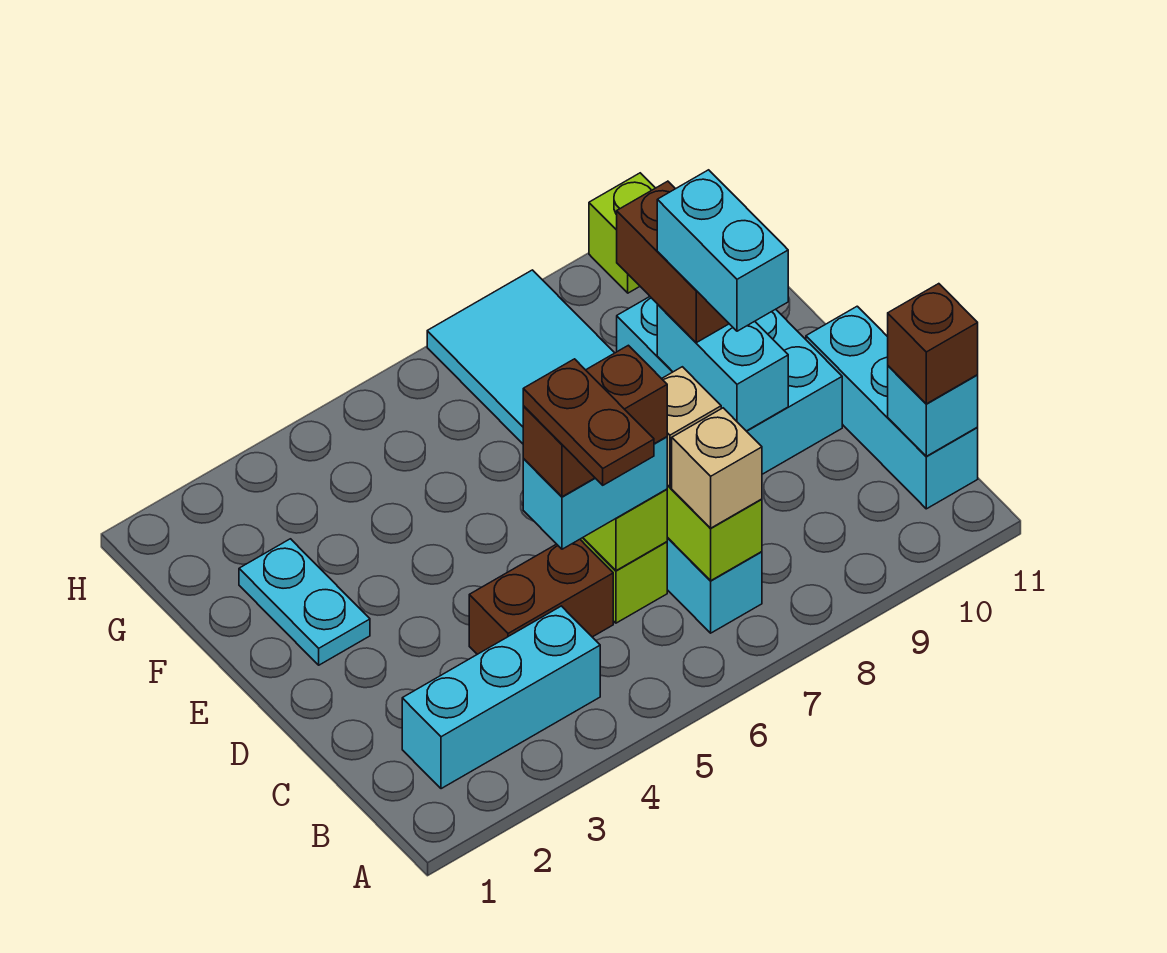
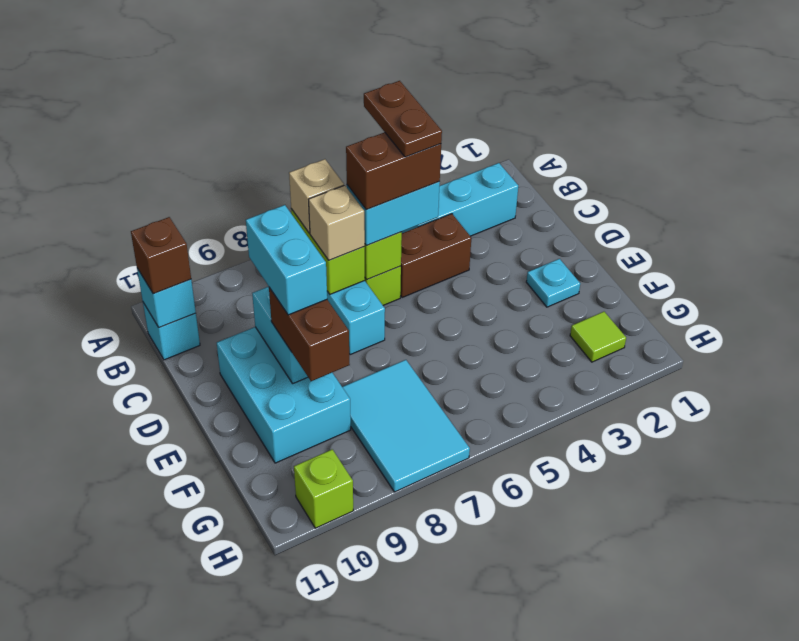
cyan 1x3 brick [806,306,978,509] -> cyan 1x1 brick [143,303,200,360]
cyan 1x2 plate [239,539,370,665] -> cyan 1x1 plate [526,259,580,307]
none -> lime 1x1 tile [570,312,626,362]

